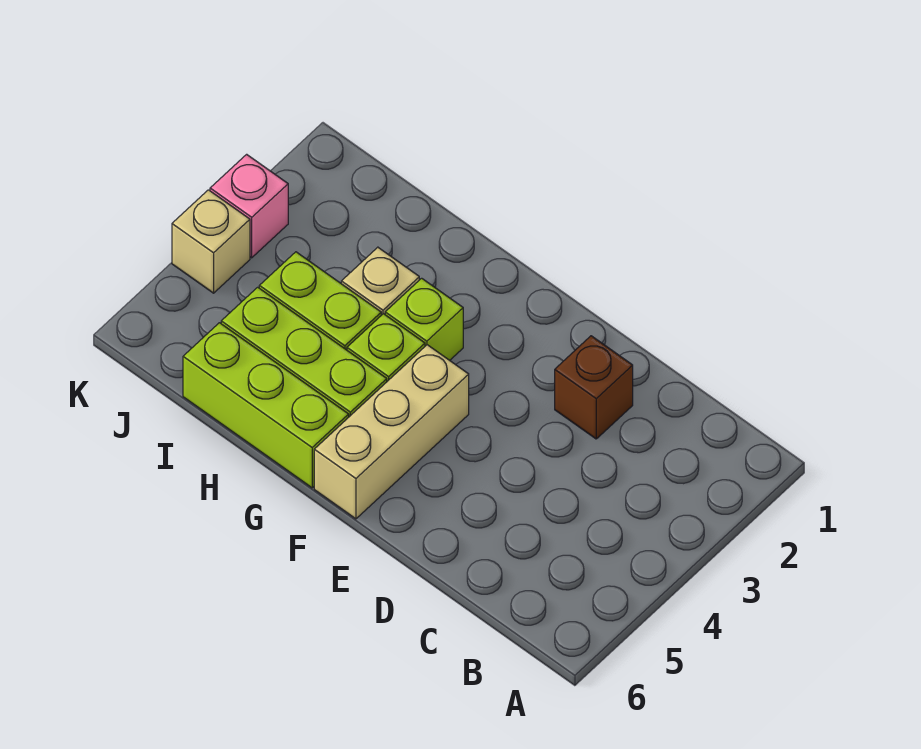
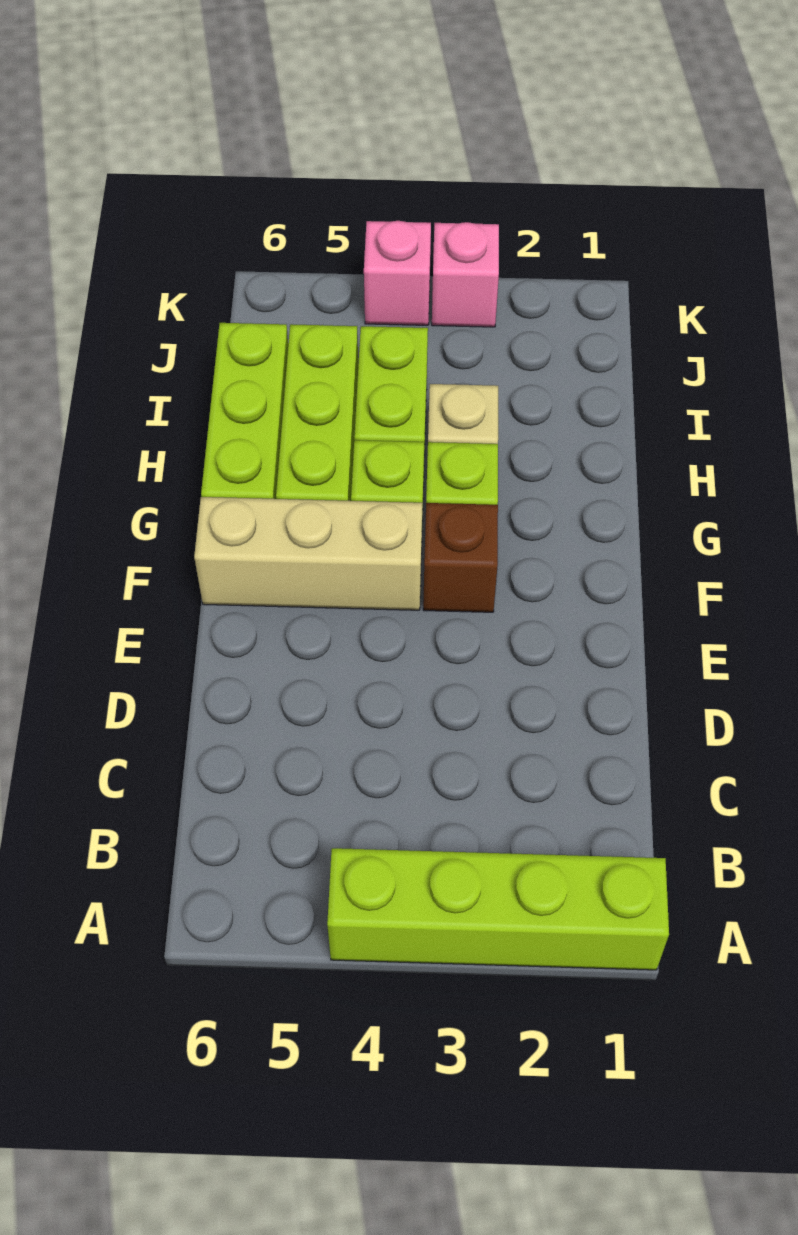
none -> lime 1x4 brick [327,848,669,970]
brown 1x1 brick [555,336,633,439] -> brown 1x1 brick moved to [423,503,498,612]
tan 1x1 brick [172,190,250,293] -> pink 1x1 brick [364,221,431,325]

